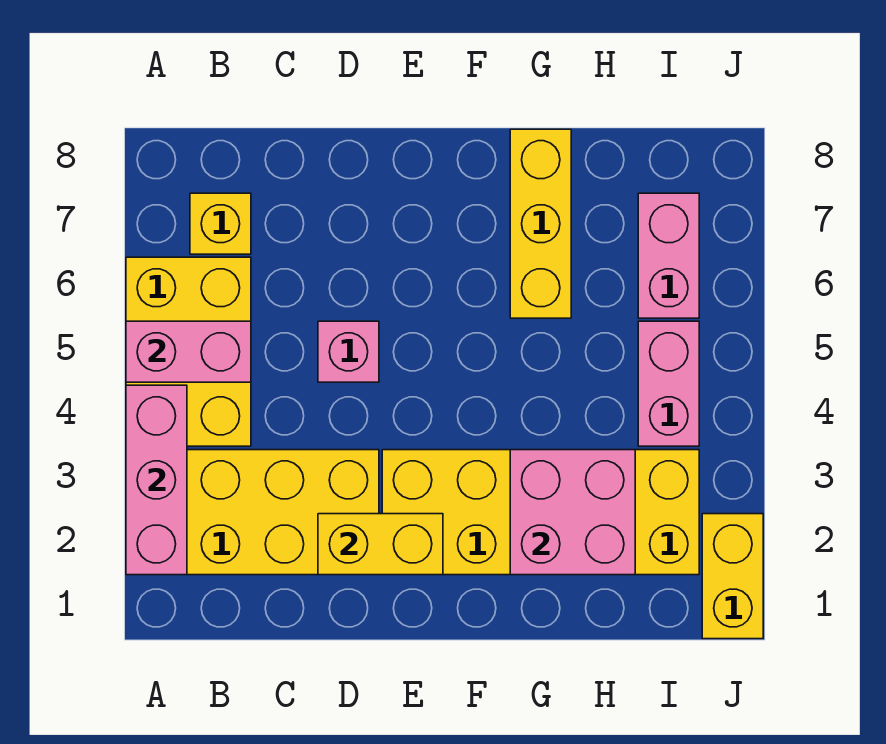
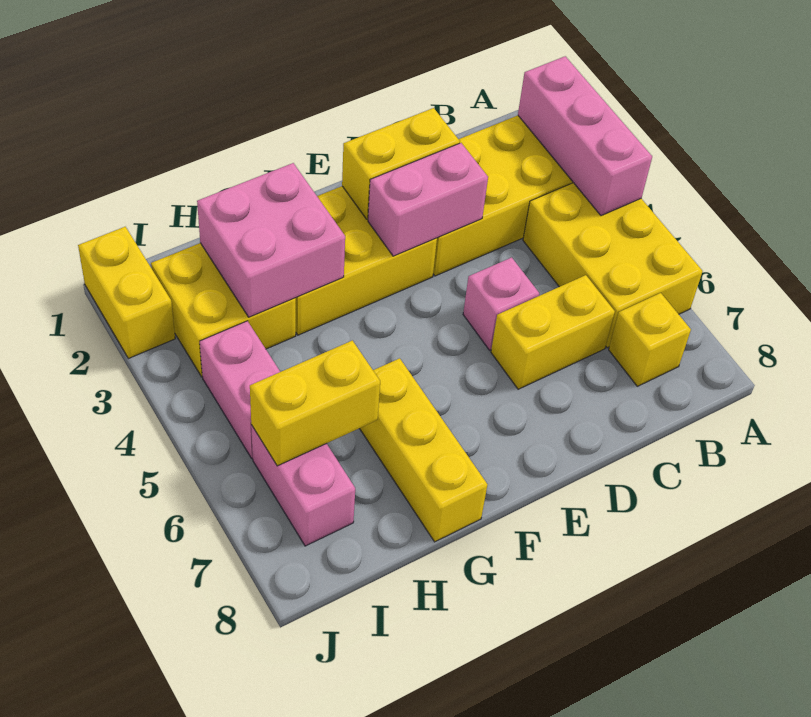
pink 1x2 brick [126,321,251,382] -> pink 1x2 brick moved to [368,143,488,256]
none -> yellow 1x2 brick [491,275,615,389]
none -> yellow 1x2 brick [250,340,380,466]

